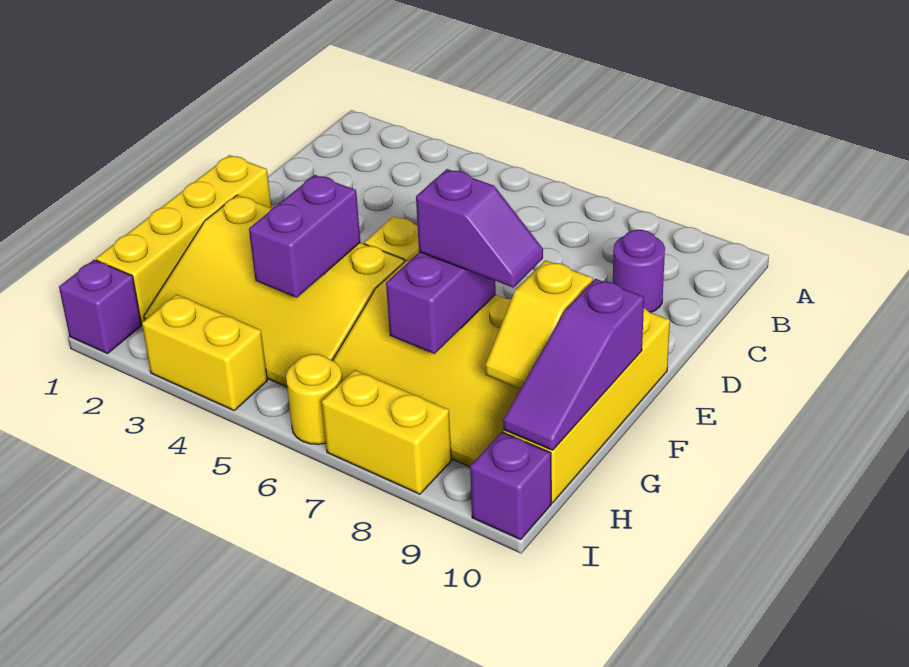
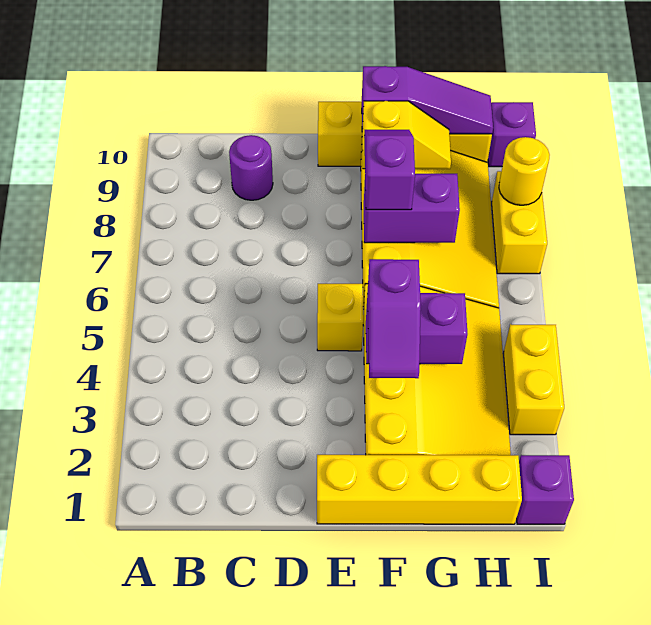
none -> purple 1x2 slope [367,259,421,378]
yellow 1x1 round brick [286,354,342,444] -> yellow 1x1 round brick moved to [499,137,550,205]

